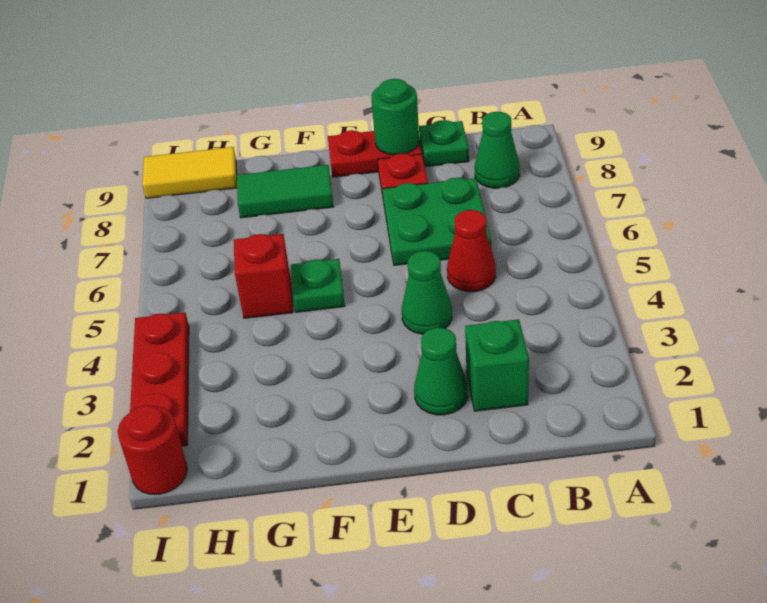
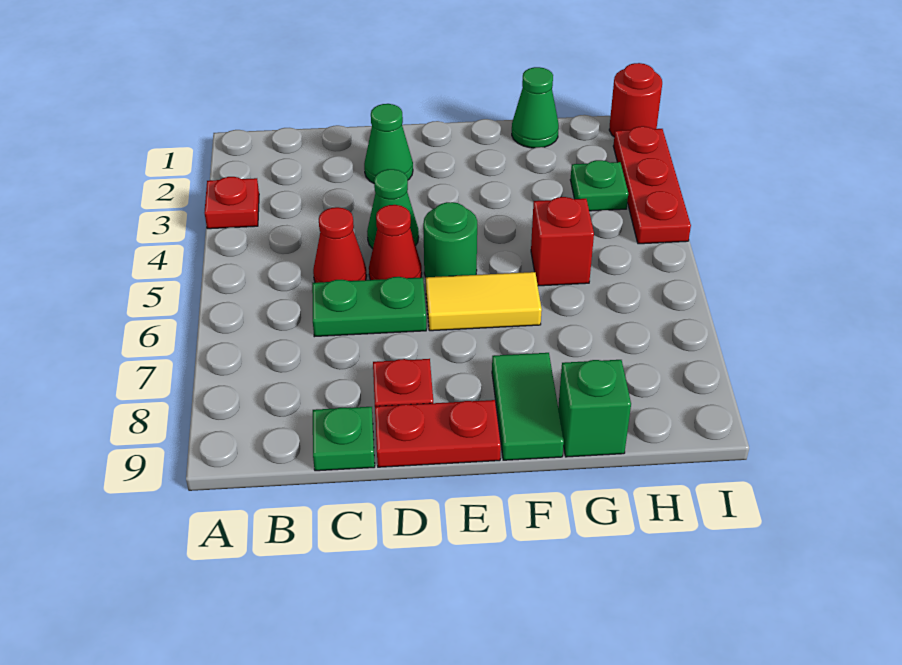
none -> red 1x1 plate [204,177,259,229]
green 1x1 cone [475,112,520,188] -> green 1x1 cone moved to [512,67,559,148]
green 1x1 brick [465,319,529,411] -> green 1x1 brick moved to [558,360,631,457]
green 2x2 plate [383,178,491,265] -> green 1x2 plate [312,277,426,337]
none -> red 1x1 cone [369,205,422,280]
green 1x1 round brick [371,79,419,155] -> green 1x1 round brick moved to [423,202,477,277]
green 1x1 plate [291,259,345,312] -> green 1x1 plate moved to [570,160,628,211]
green 1x2 tile [237,165,333,218] -> green 1x2 tile turned to [492,353,564,460]
yellow 1x2 tile [142,147,237,198] -> yellow 1x2 tile moved to [426,272,542,331]

